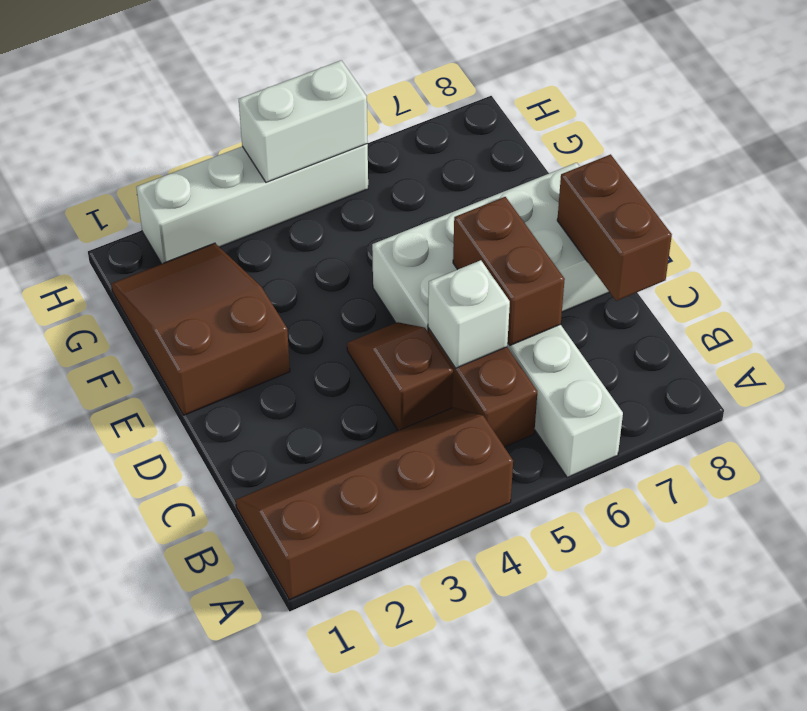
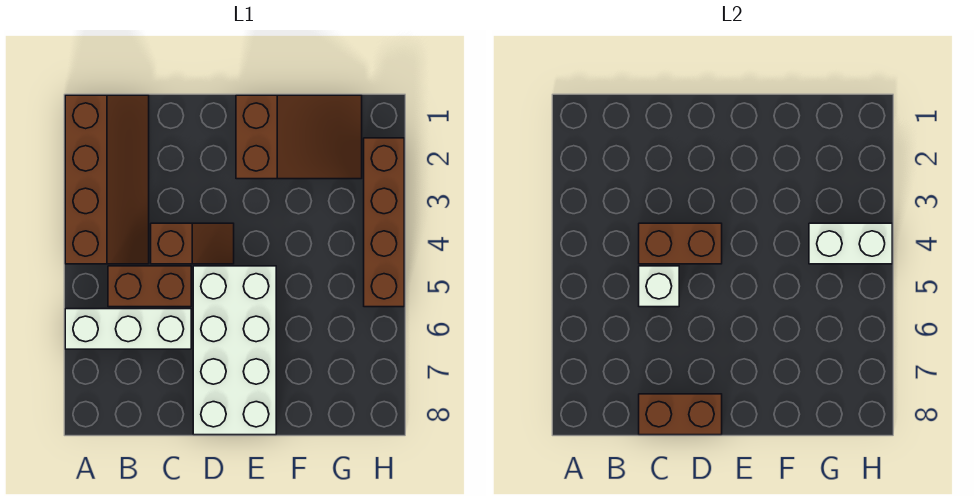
brown 1x2 brick [453,197,565,345] -> brown 1x2 brick moved to [639,223,722,264]
white 1x4 brick [136,144,368,264] -> brown 1x4 brick [364,138,404,307]
white 1x2 brick [239,60,368,182] -> white 1x2 brick turned to [809,223,892,264]

